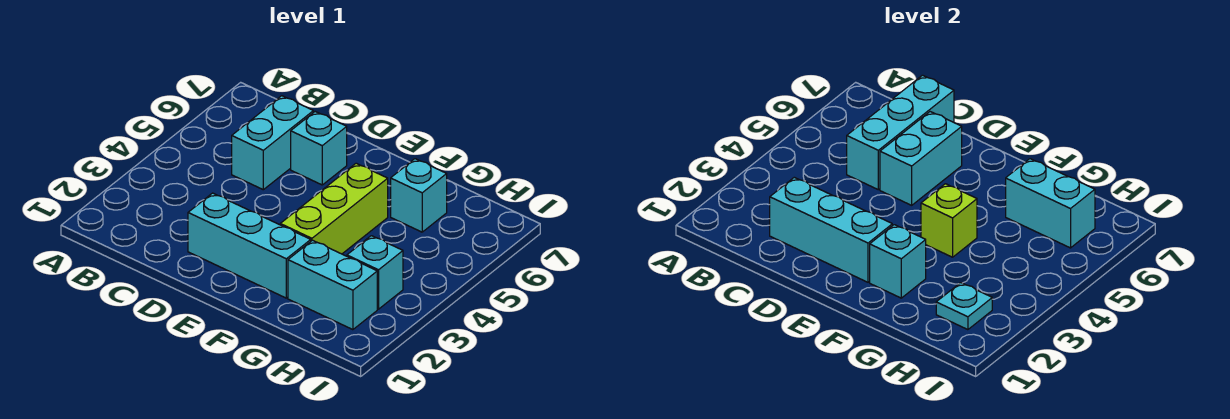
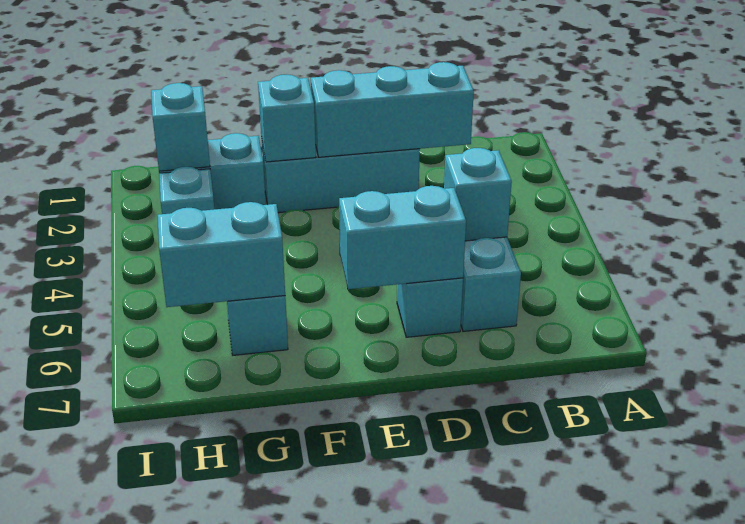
cyan 1x3 brick [847,75,954,190] -> cyan 1x1 brick [444,148,512,241]
cyan 1x2 brick [880,112,962,205] -> cyan 1x2 brick turned to [339,186,466,289]
lime 1x3 brick [280,163,388,254] -> none
lime 1x1 brick [921,184,977,257] -> none
cyan 1x1 plate [936,283,992,330] -> cyan 1x1 brick [151,83,210,171]

